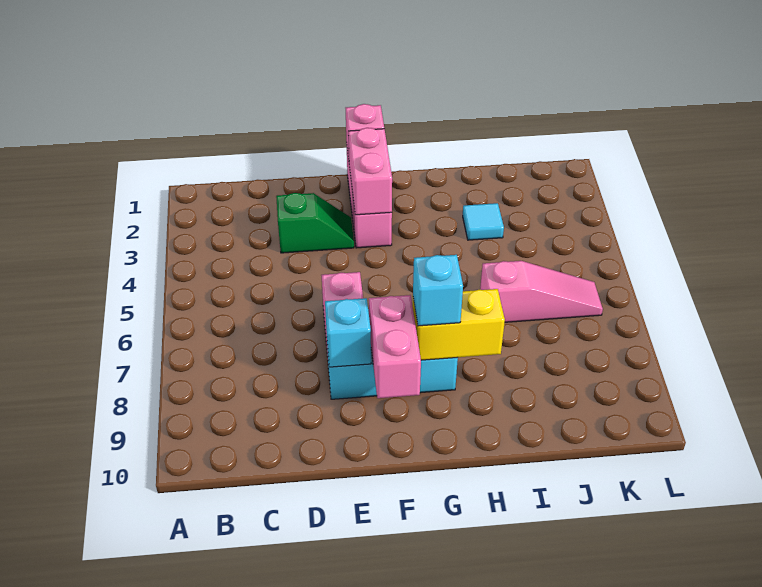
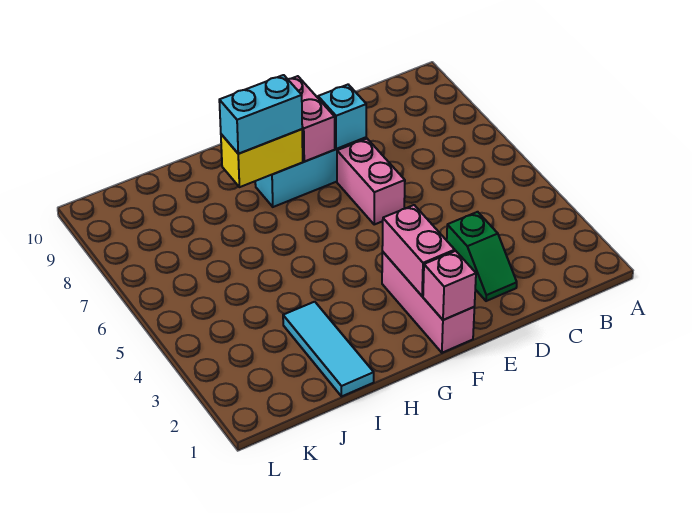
green 1x2 slope [276,193,354,253] -> green 1x2 slope turned to [447,212,517,301]
cyan 1x1 brick [413,255,463,326] -> cyan 1x2 brick [219,75,302,154]
cyan 1x1 tile [463,203,504,240] -> cyan 1x3 tile [283,302,374,397]
pink 1x3 slope [480,261,603,322] -> none

